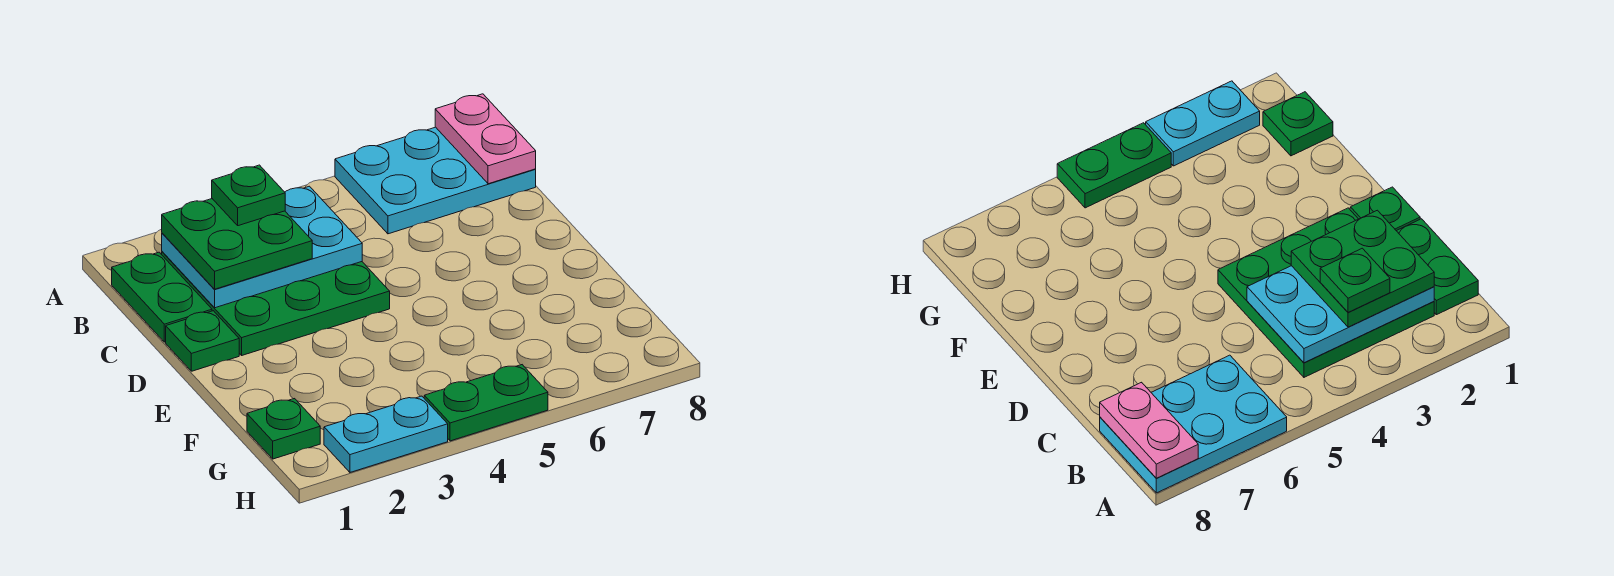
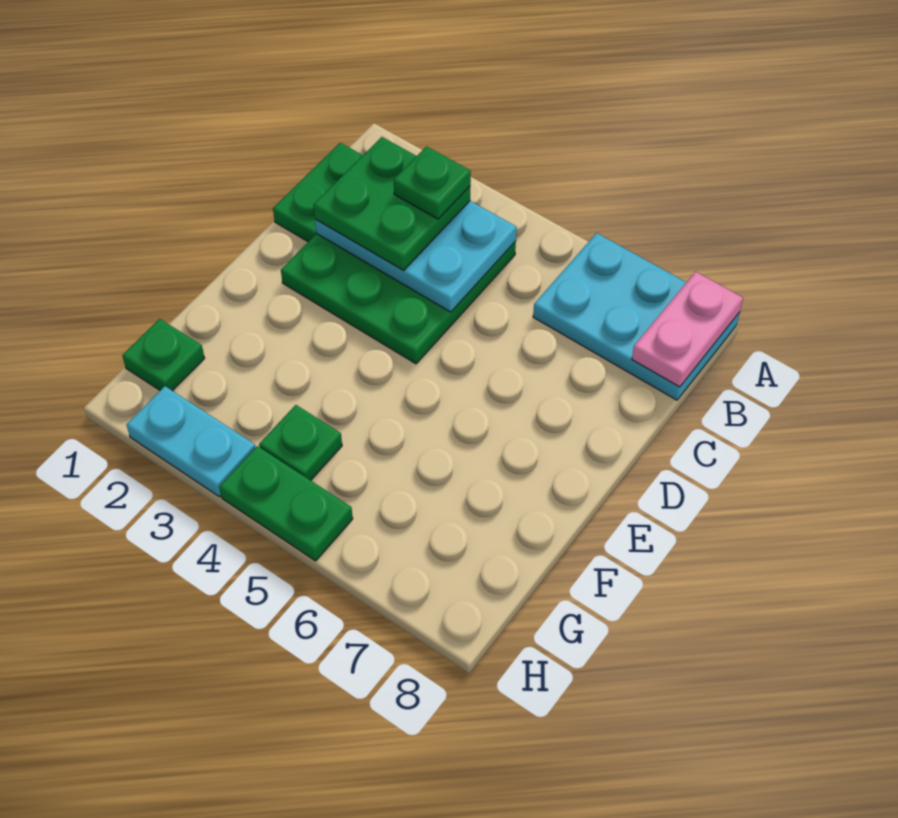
green 1x1 plate [166,311,239,371] -> green 1x1 plate moved to [259,405,342,480]

